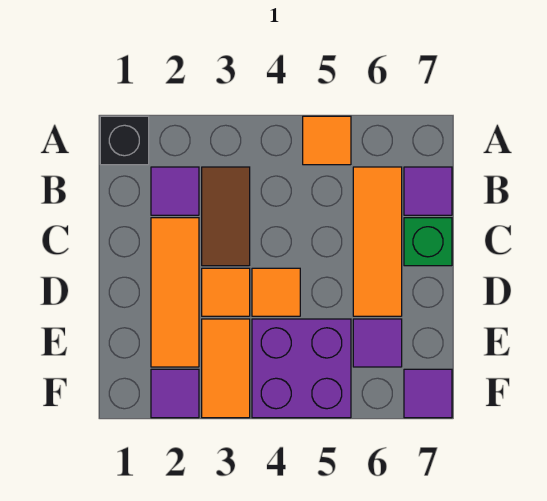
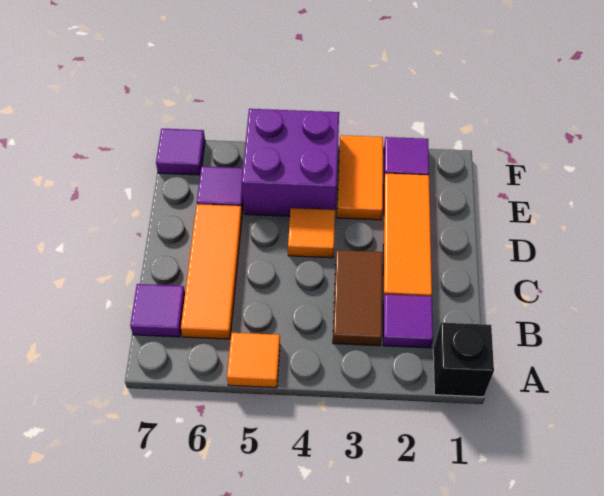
green 1x1 brick [404,218,452,266] -> none
orange 1x1 tile [202,268,250,316] -> none

